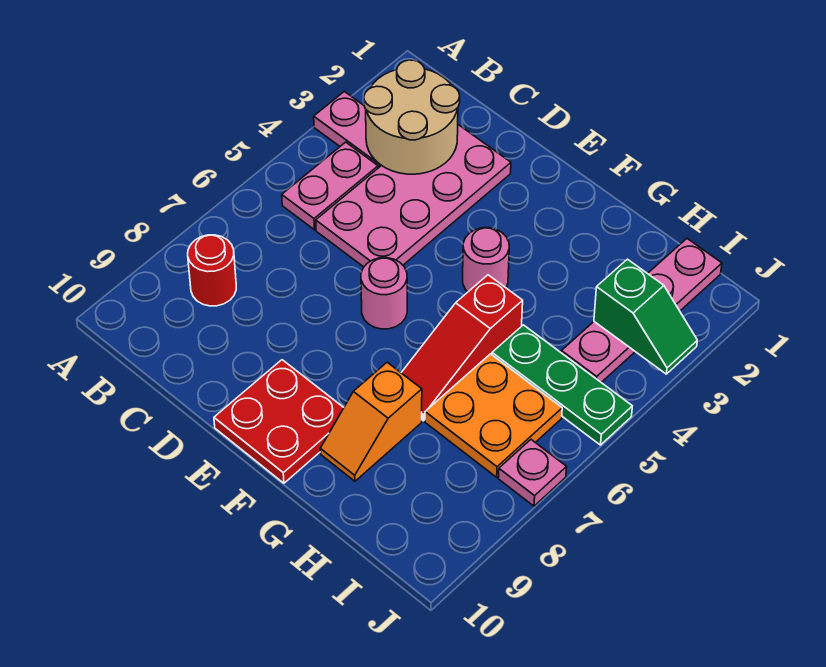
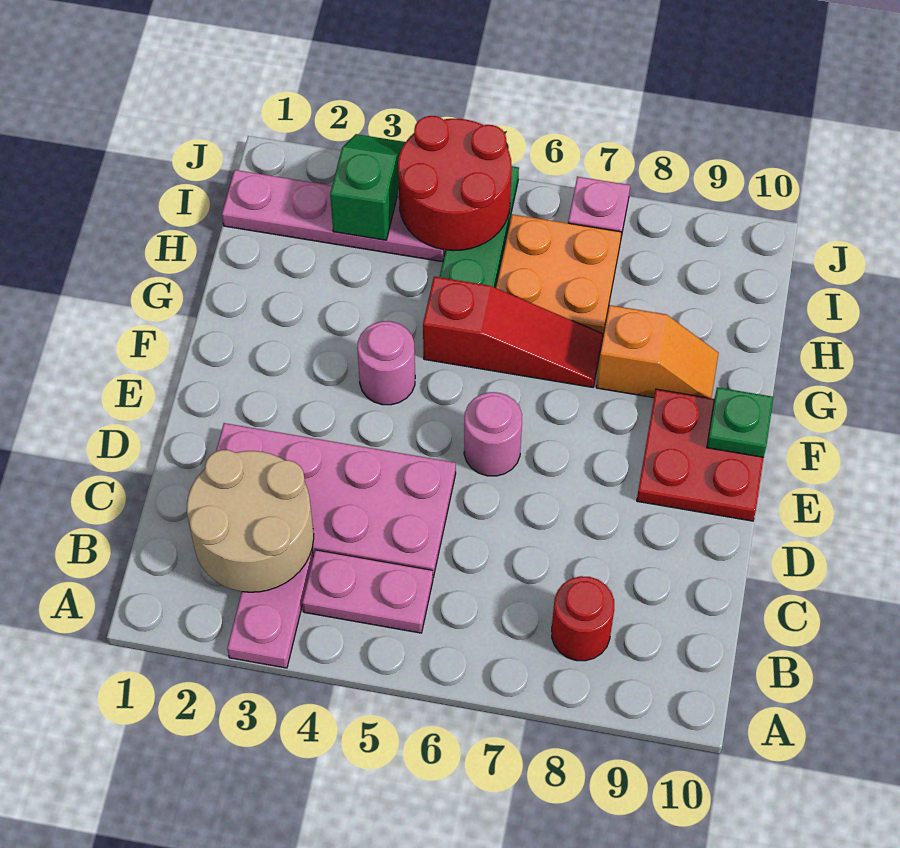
none -> green 1x1 plate [707,387,773,457]
none -> red 2x2 round brick [398,116,512,251]

